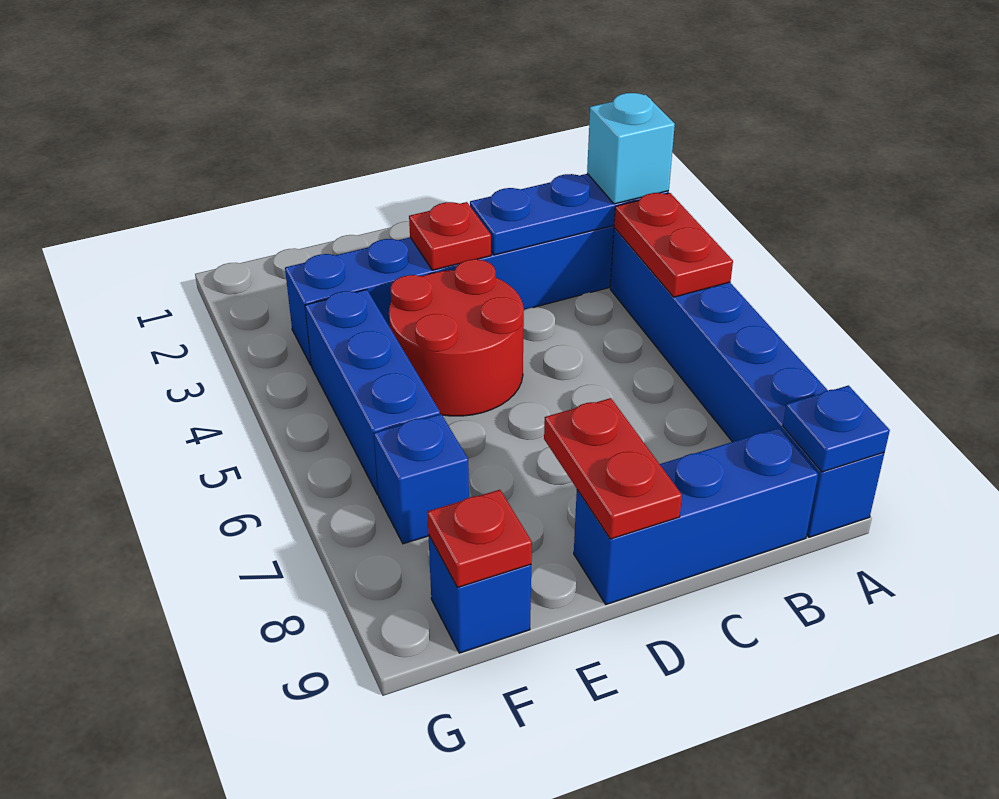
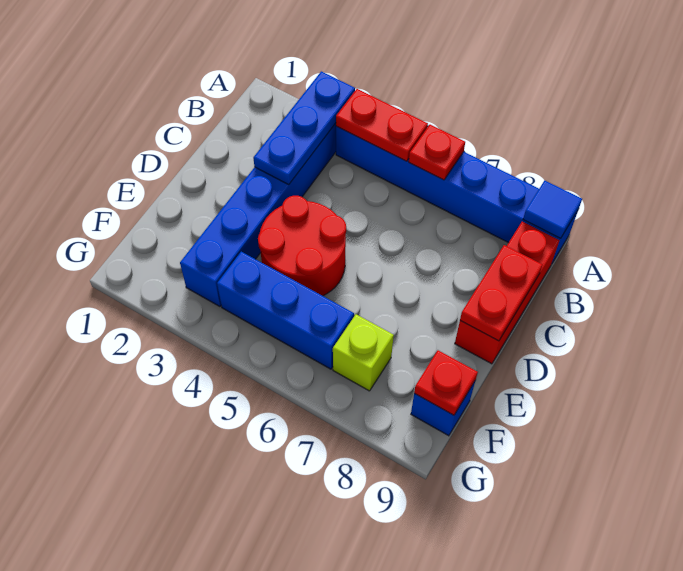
cyan 1x1 brick [587,93,675,204] -> none
blue 1x1 plate [783,386,890,472] -> blue 1x1 tile [523,181,582,238]
blue 1x3 brick [574,428,818,604] -> red 1x3 brick [455,222,559,364]
red 1x1 plate [409,202,491,270] -> red 1x1 plate moved to [409,125,465,180]
red 1x2 plate [544,398,682,539] -> red 1x2 plate turned to [460,245,542,341]
blue 1x1 brick [374,414,469,544] -> lime 1x1 brick [333,314,394,391]

